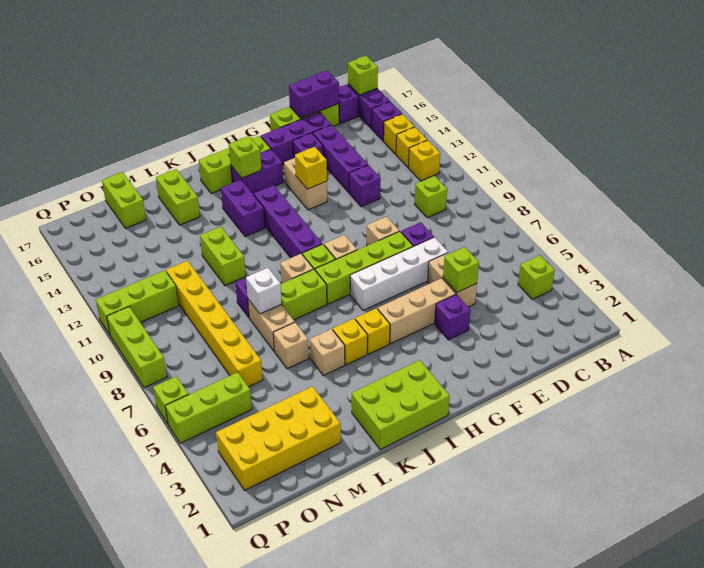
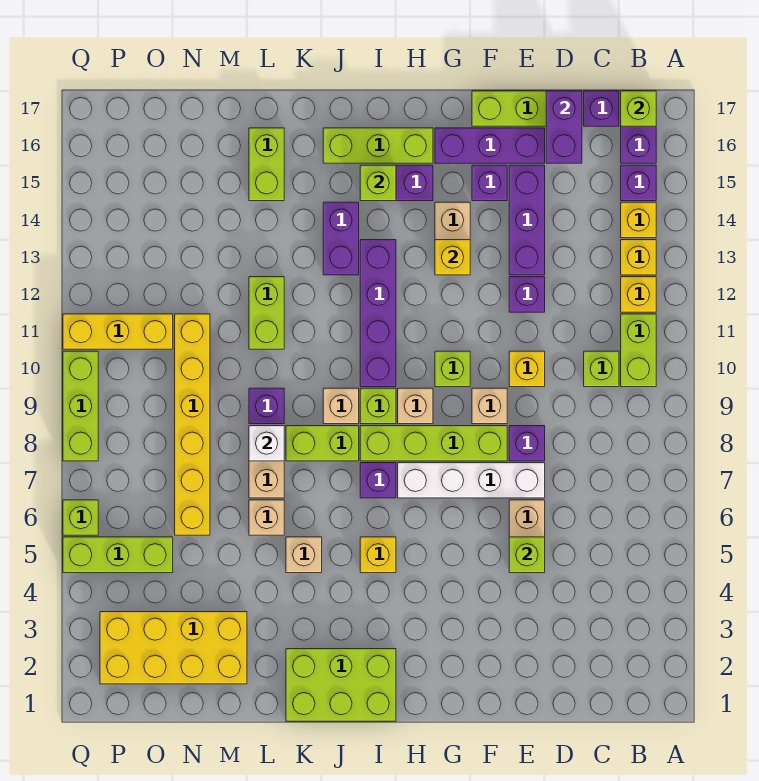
lime 1x1 brick [518,255,555,299] -> lime 1x1 brick moved to [435,351,470,387]
purple 1x2 brick [289,71,339,118] -> purple 1x2 brick turned to [546,91,582,163]
purple 1x1 brick [435,294,471,340] -> purple 1x1 brick moved to [360,463,396,498]
tan 1x3 brick [378,278,456,344] -> none
yellow 1x1 brick [333,319,368,365] -> yellow 1x1 brick moved to [509,351,545,387]
lime 1x2 brick [102,172,146,228] -> lime 1x2 brick moved to [621,314,656,387]
lime 1x3 brick [96,270,179,335] -> yellow 1x3 brick [63,314,173,349]

